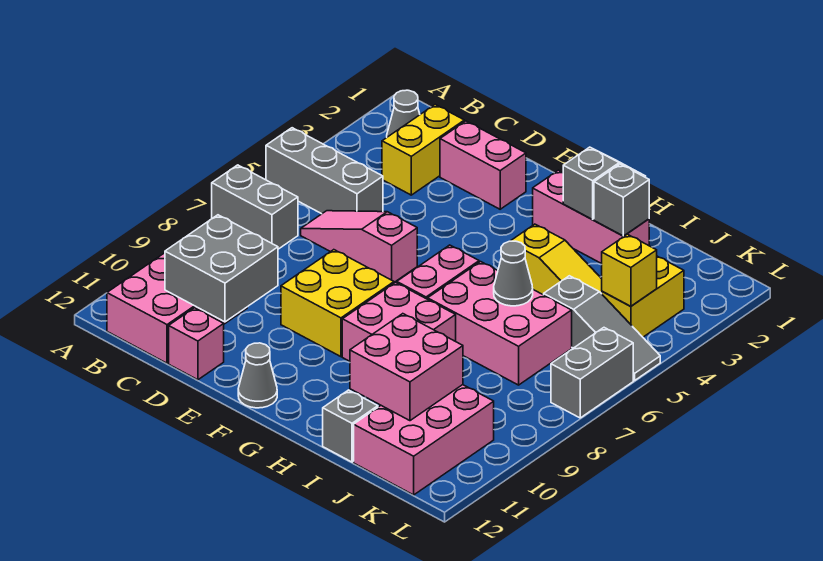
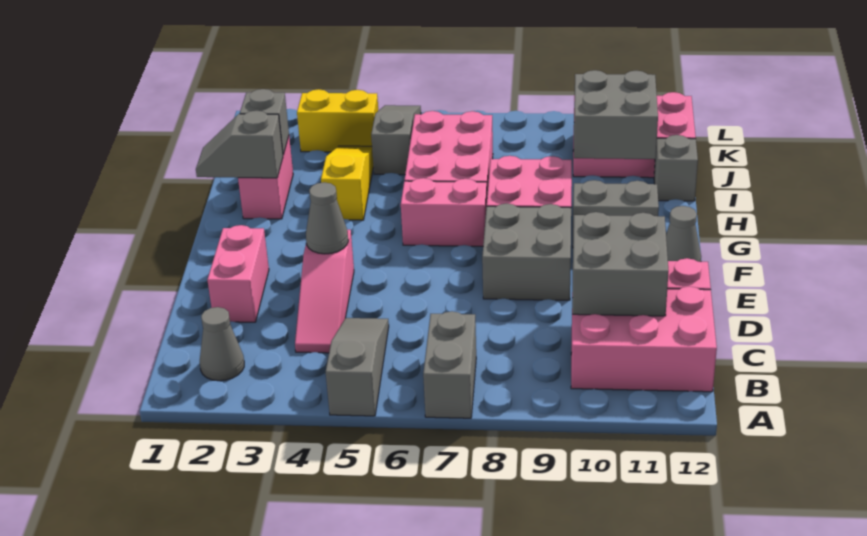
grey 1x3 brick [266,128,383,214] -> grey 1x3 slope [326,318,389,416]
yellow 1x2 brick [382,105,464,195] -> none
pink 1x3 slope [301,211,417,282] -> pink 1x3 slope moved to [295,230,354,353]
yellow 2x2 brick [281,250,394,357] -> grey 2x2 brick [482,204,571,300]
pink 1x3 brick [533,170,649,264] -> pink 1x2 brick [238,136,293,219]
grey 1x1 cone [494,241,533,306] -> grey 1x1 cone moved to [306,182,348,254]
pink 2x2 brick [350,314,463,421] -> grey 2x2 brick [574,70,658,159]
yellow 1x1 brick [602,234,657,306] -> none
grey 1x2 brick [551,328,633,418] -> grey 1x2 brick moved to [573,180,659,228]

